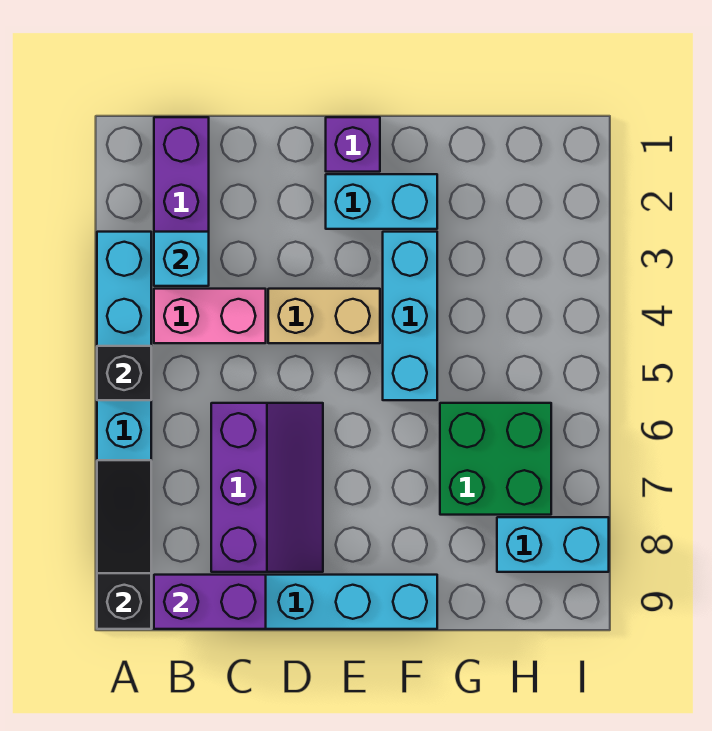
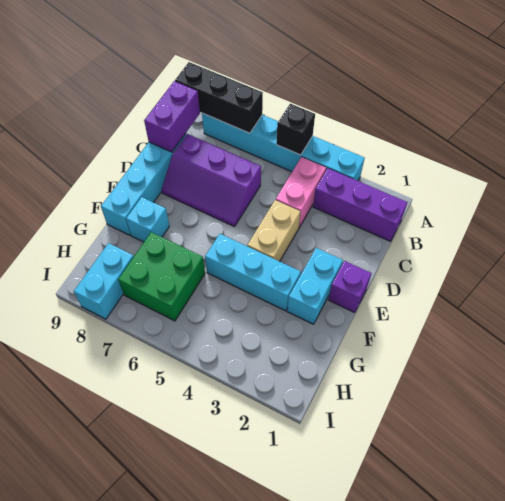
black 1x3 slope [97,460,151,629] -> black 1x3 brick [175,62,263,133]
cyan 1x1 brick [154,232,209,286] -> cyan 1x1 brick moved to [126,197,169,242]

